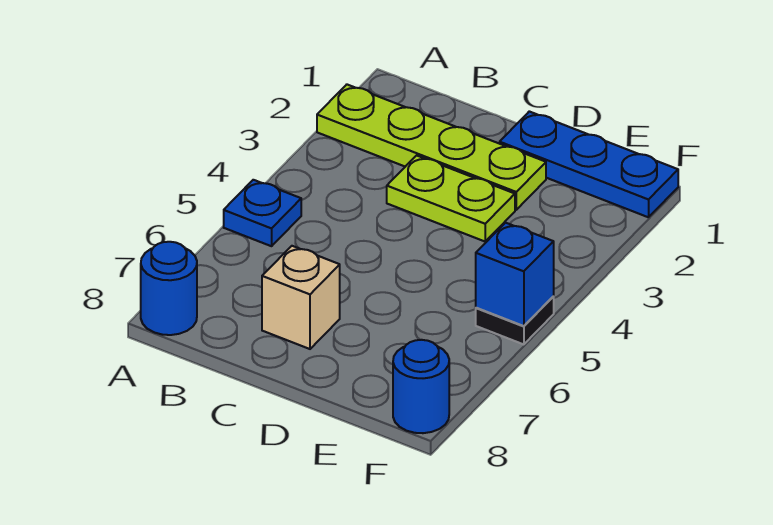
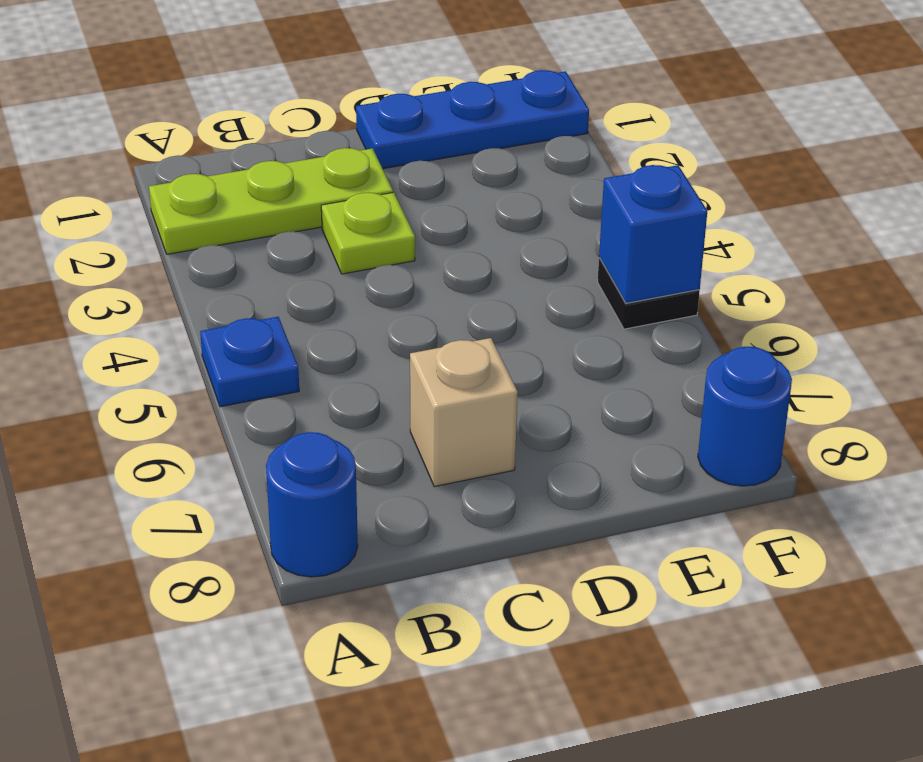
lime 1x4 plate [317,85,546,210] -> lime 1x3 plate [149,148,393,254]
lime 1x2 plate [387,155,515,241] -> lime 1x1 plate [321,192,415,274]

